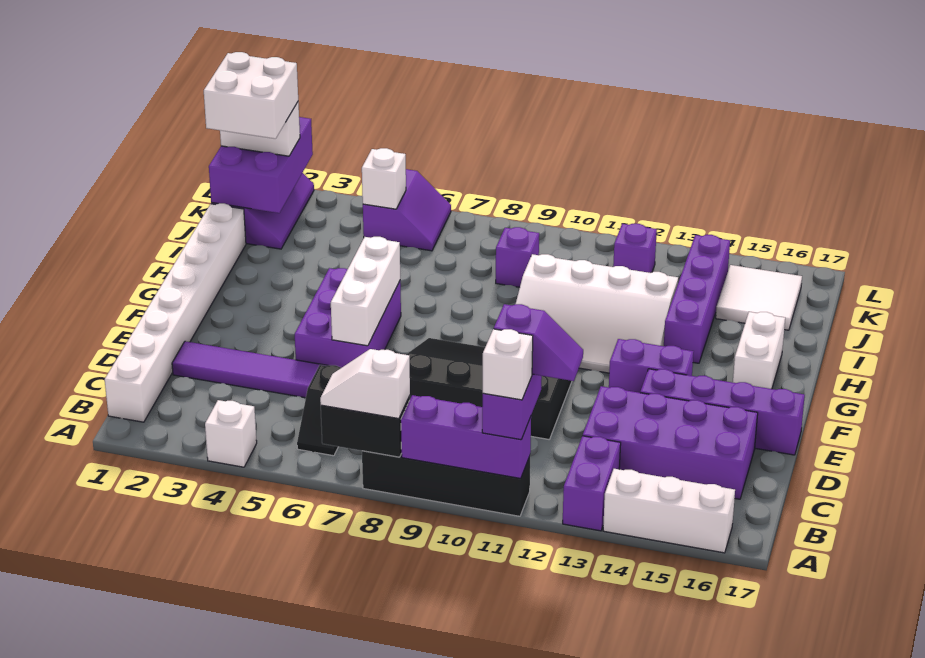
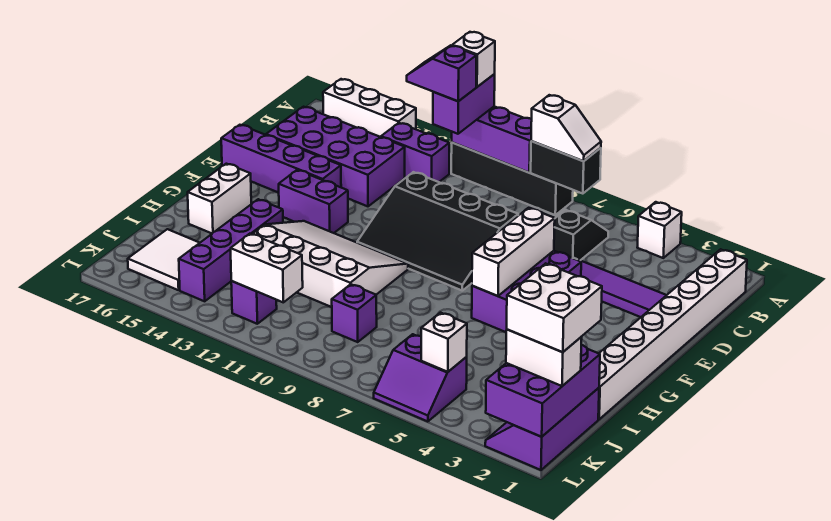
purple 1x2 brick [563,436,621,531] -> purple 1x2 brick turned to [381,123,449,182]
purple 2x2 slope [363,169,451,251] -> purple 2x2 slope turned to [374,334,467,422]
none -> white 1x2 brick [231,234,303,302]

